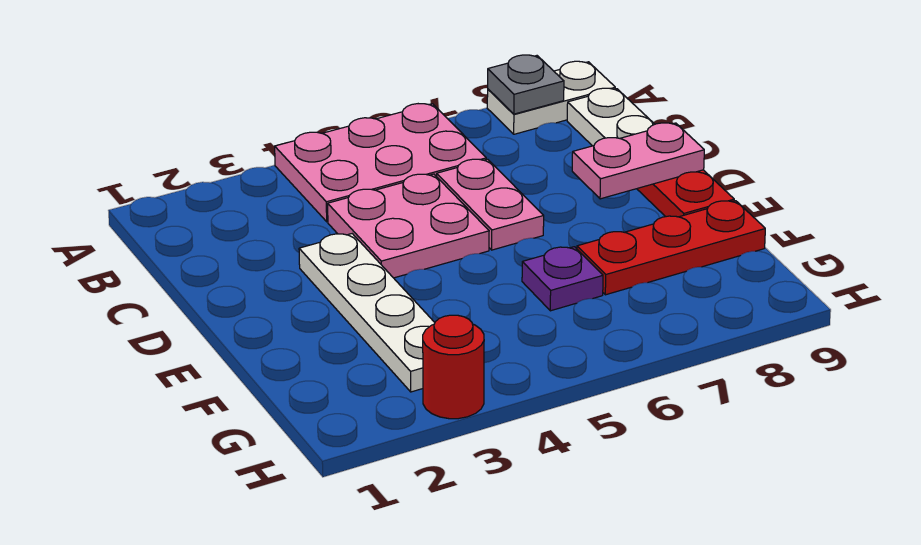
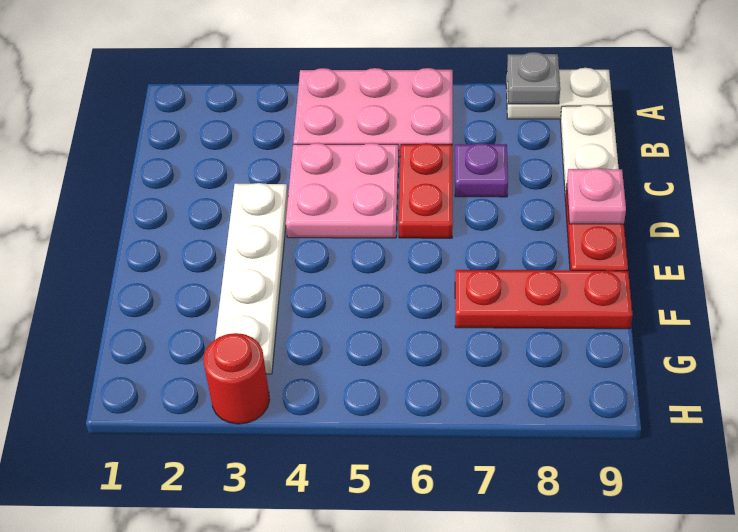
pink 1x2 plate [437,159,544,250] -> red 1x2 plate [399,143,453,238]
pink 1x2 plate [572,123,704,199] -> pink 1x1 plate [567,168,626,224]
purple 1x1 plate [522,247,603,311] -> purple 1x1 plate moved to [455,143,508,197]

